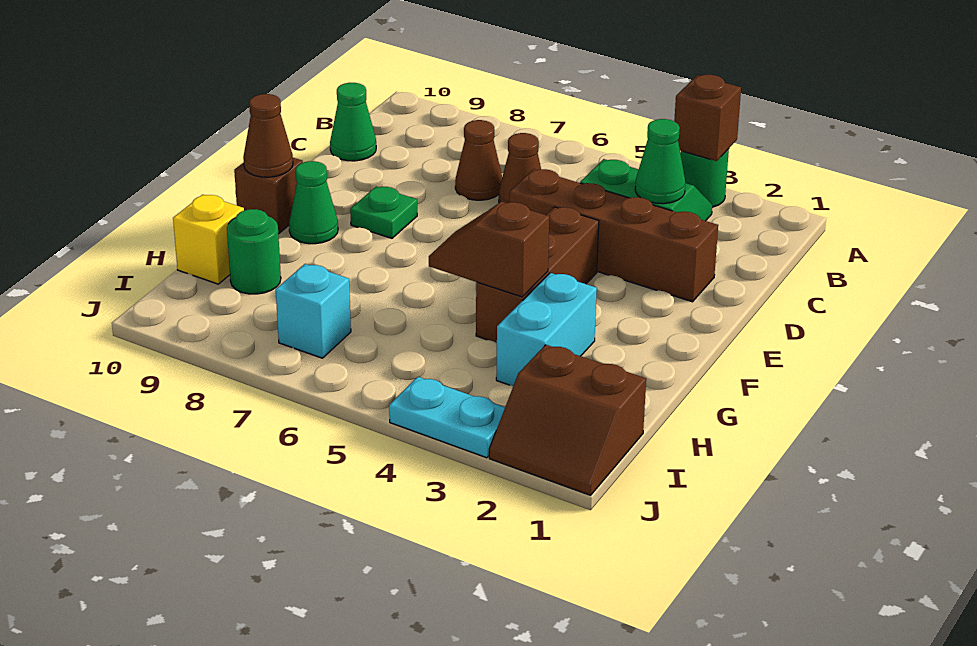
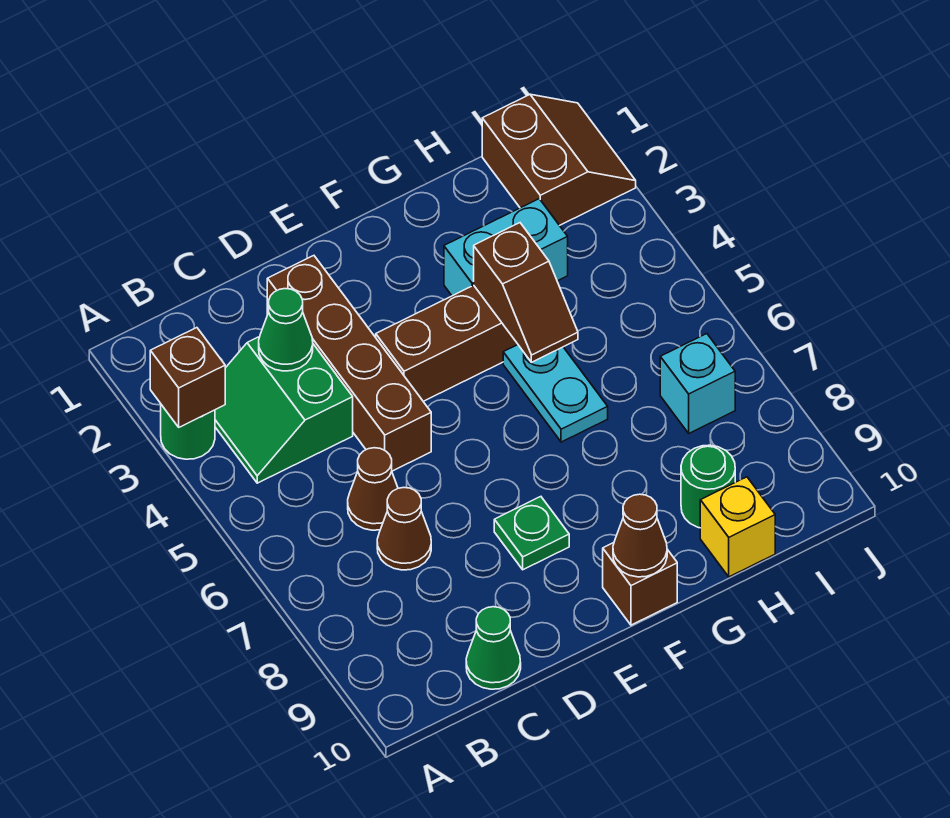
green 1x1 cone [289,161,338,244] -> none
cyan 1x2 plate [389,377,505,458] -> cyan 1x2 plate moved to [503,345,608,442]

